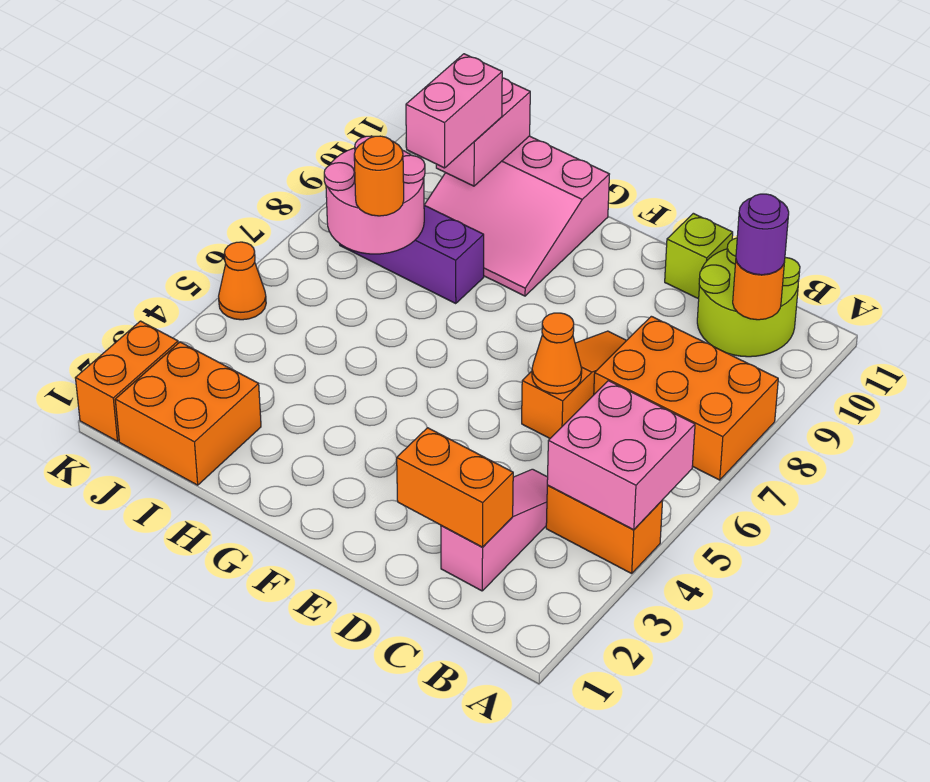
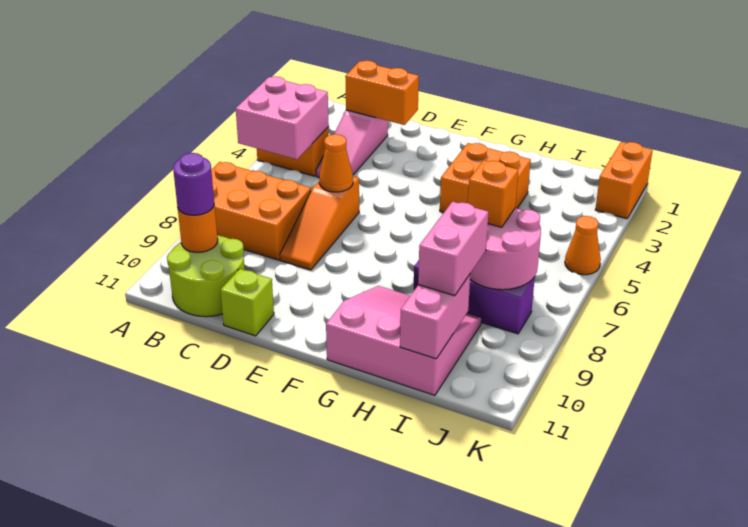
orange 2x2 brick [115,342,261,485] -> orange 2x2 brick moved to [440,143,531,212]
orange 1x1 round brick [354,136,404,216] -> orange 1x1 brick [468,160,518,227]

